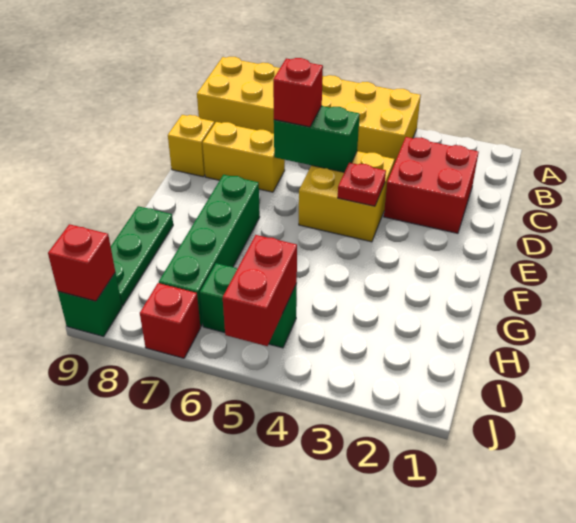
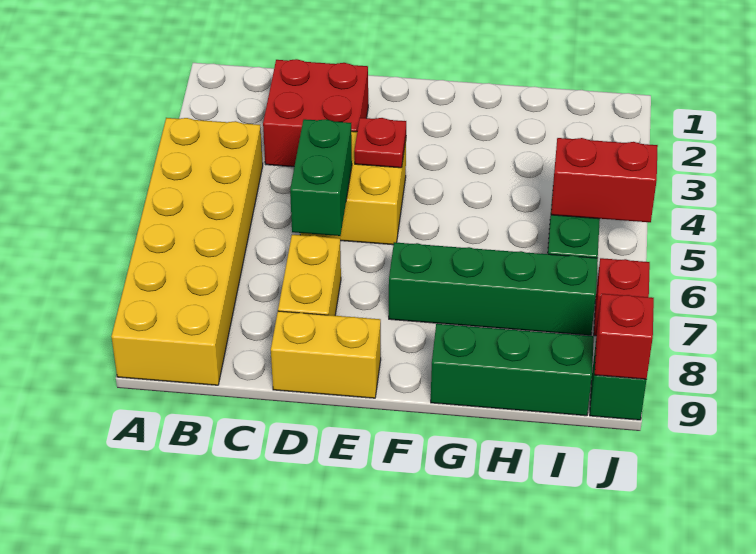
red 1x1 brick [273,58,323,127] -> none
yellow 1x1 brick [168,115,215,177] -> yellow 1x2 brick [271,311,381,398]
green 1x3 plate [111,206,173,306] -> green 1x3 brick [431,324,594,416]

